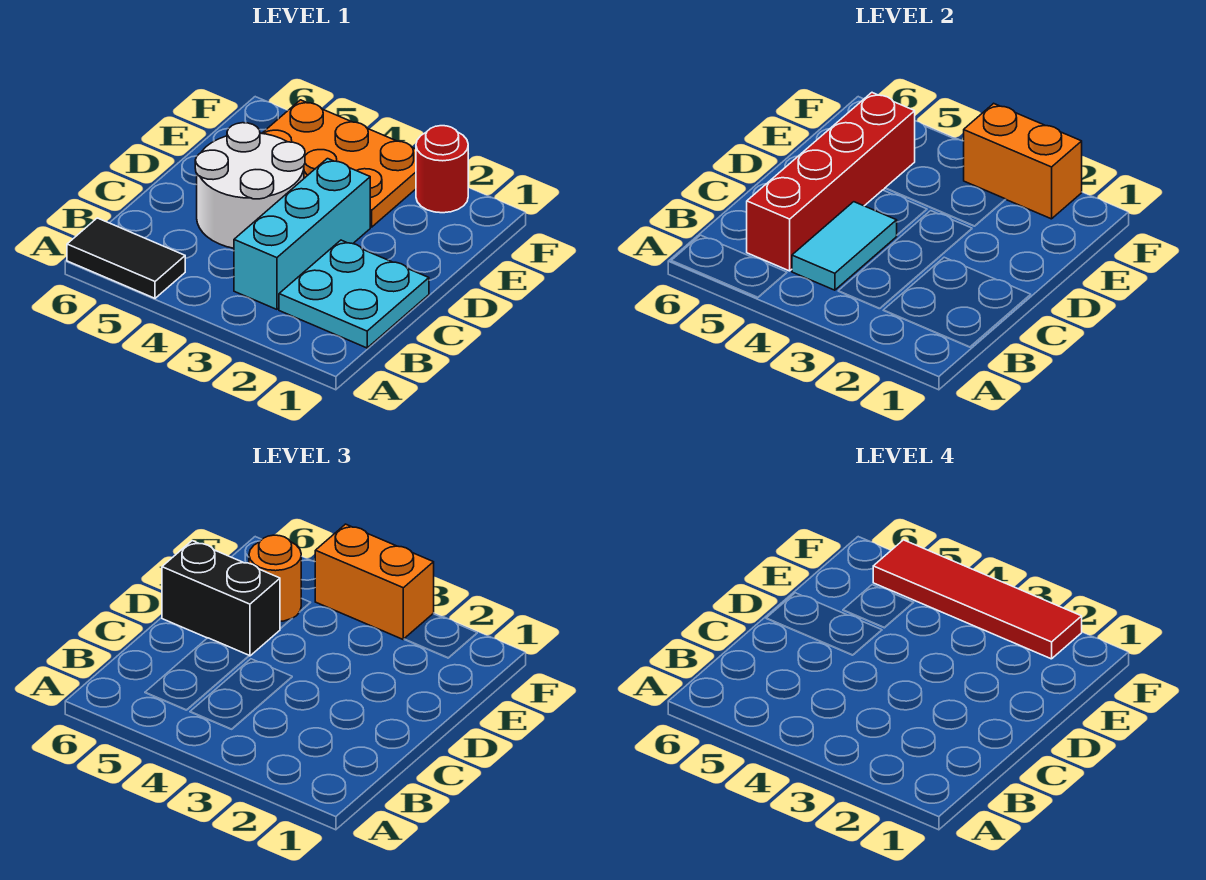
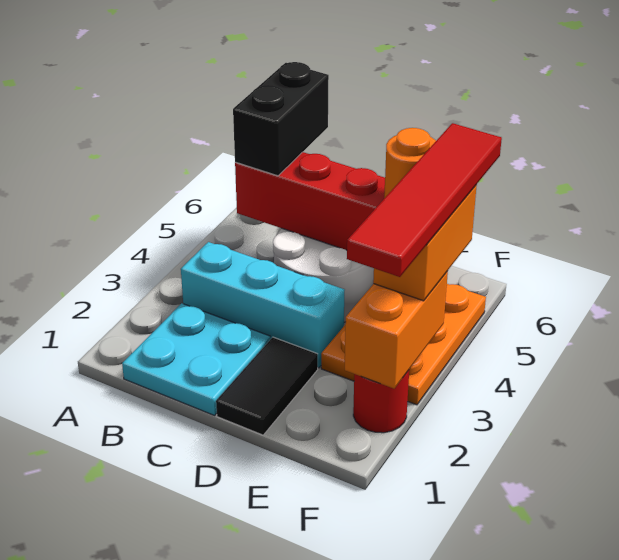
black 1x2 tile [67,218,185,298] -> black 1x2 tile moved to [216,337,318,435]
cyan 1x2 tile [792,202,897,290] -> none
black 1x2 brick [162,541,280,656] -> black 1x2 brick moved to [233,62,329,176]

